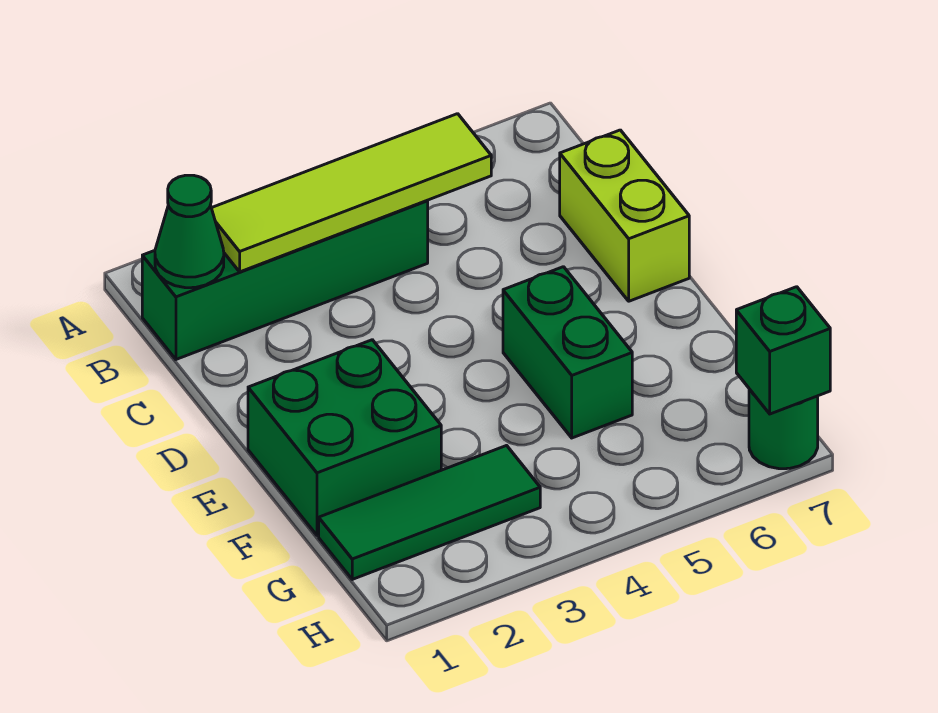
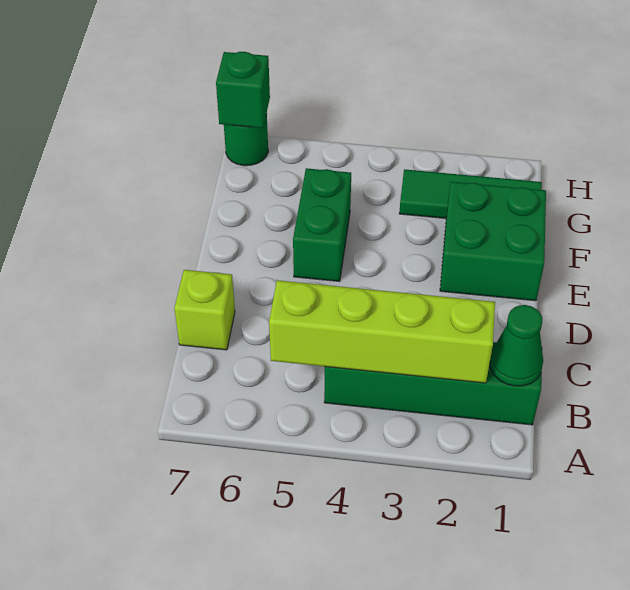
lime 1x4 tile [212,114,491,272] -> lime 1x4 brick [269,280,495,383]
lime 1x2 brick [560,130,689,301] -> lime 1x1 brick [174,270,235,350]

